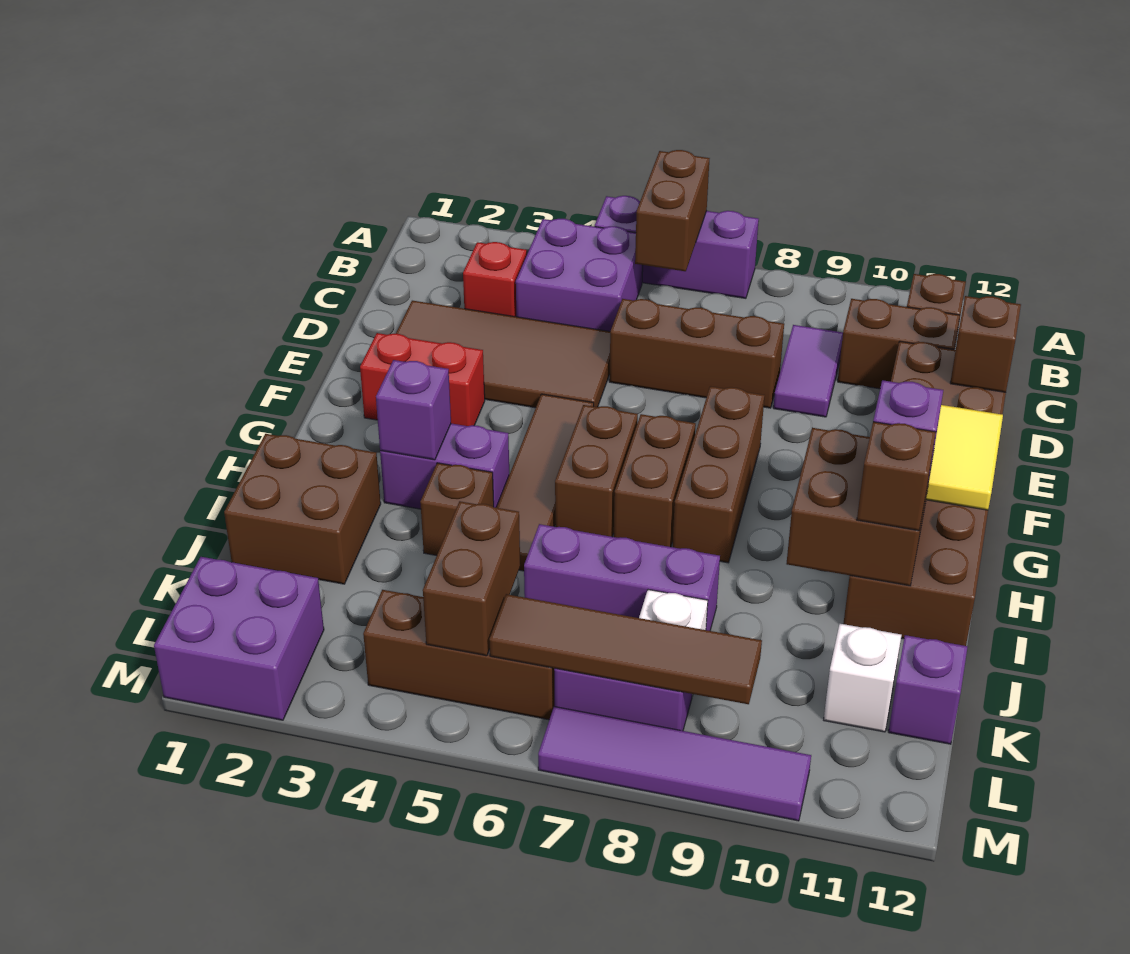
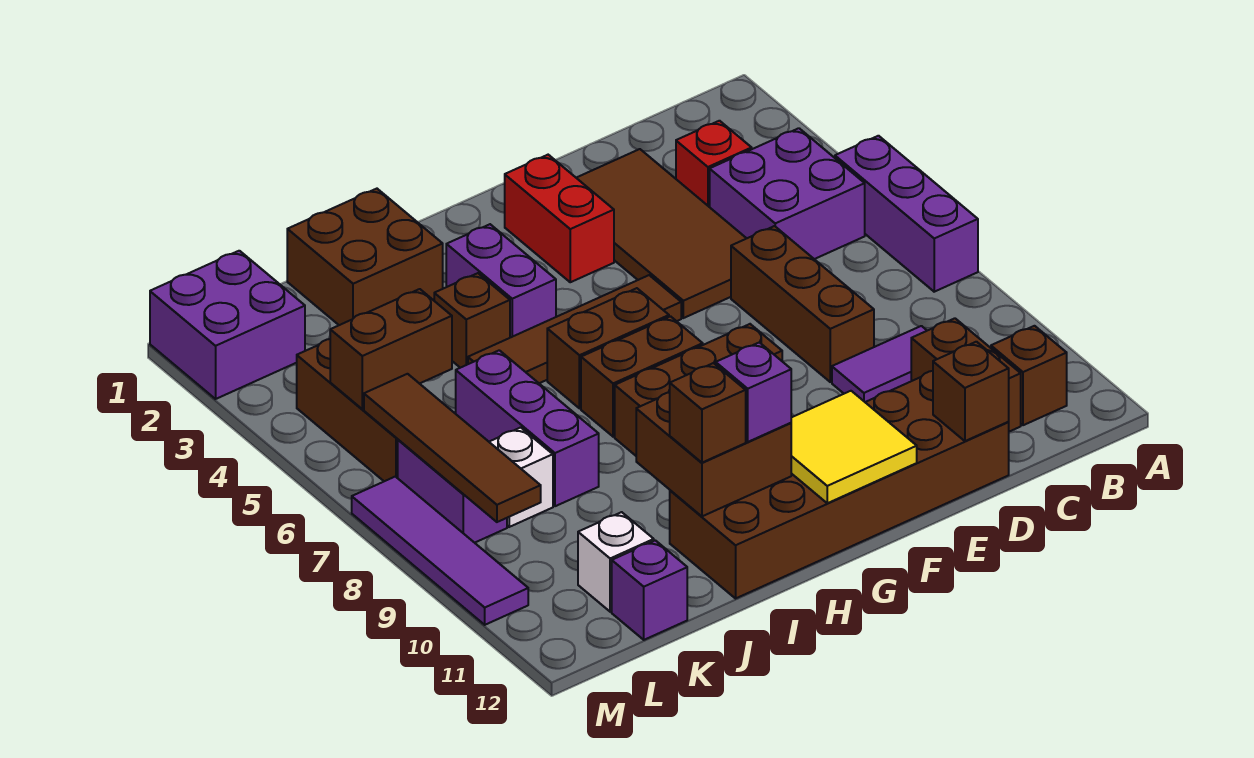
brown 1x2 brick [635,150,710,271] -> none
purple 1x1 brick [376,360,451,460] -> none

